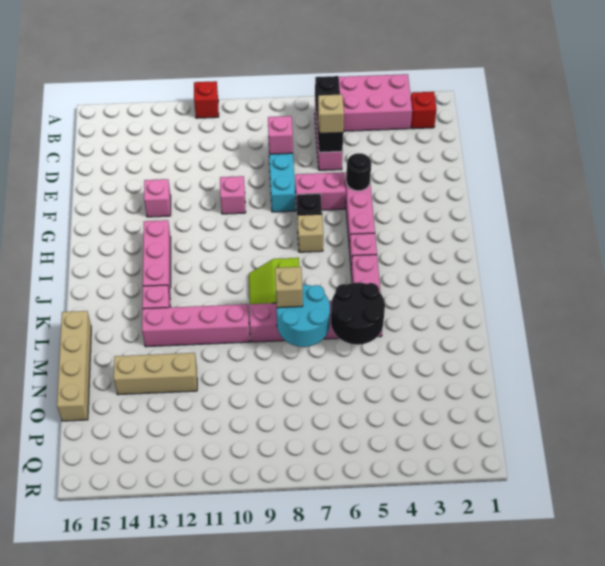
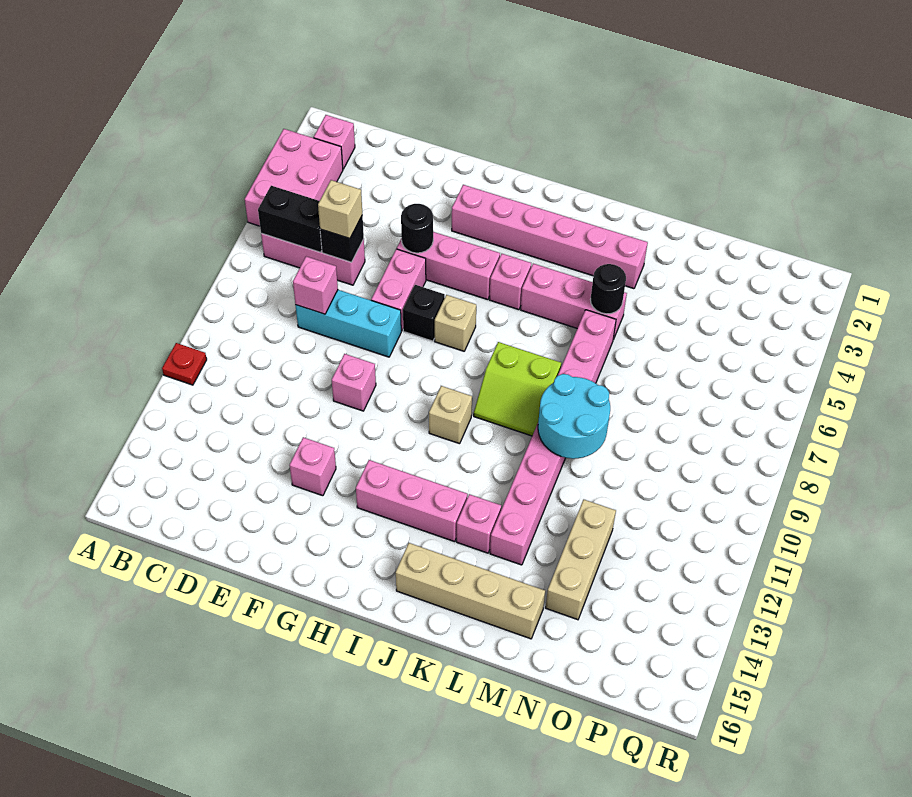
red 1x1 brick [194,81,219,118] -> red 1x1 plate [162,343,207,385]
red 1x1 brick [411,92,437,129] -> pink 1x1 brick [314,115,355,169]
none -> pink 1x6 brick [452,185,648,289]
black 2x2 round brick [331,283,385,345] -> black 1x1 round brick [590,264,626,314]
cyan 2x2 round brick [277,285,330,347] -> cyan 2x2 round brick moved to [538,374,610,459]
tan 1x1 brick [275,267,303,308] -> tan 1x1 brick moved to [429,386,472,444]
tan 1x4 brick [57,311,91,421] -> tan 1x4 brick moved to [396,543,545,639]

